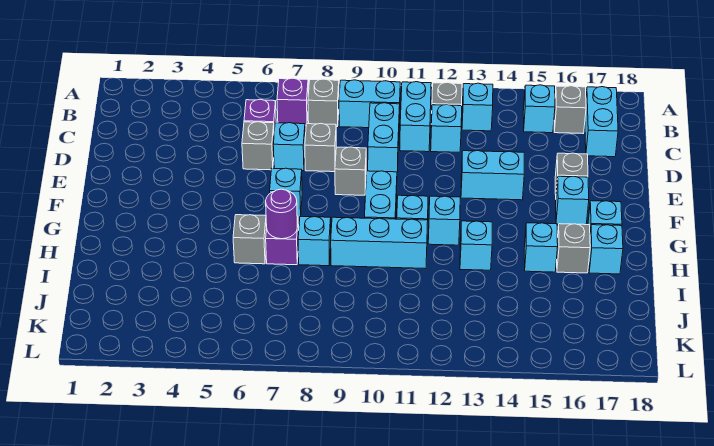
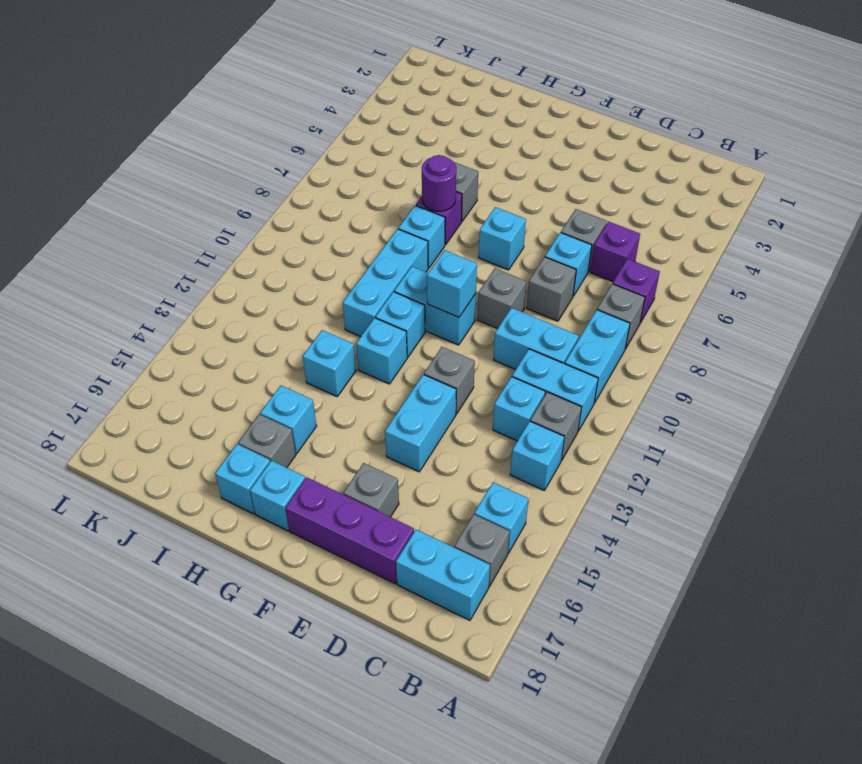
none -> purple 1x3 brick [286,477,414,583]
none -> grey 1x1 brick [424,347,475,414]
cyan 1x1 brick [556,176,589,225] -> cyan 1x1 brick moved to [427,250,477,317]

